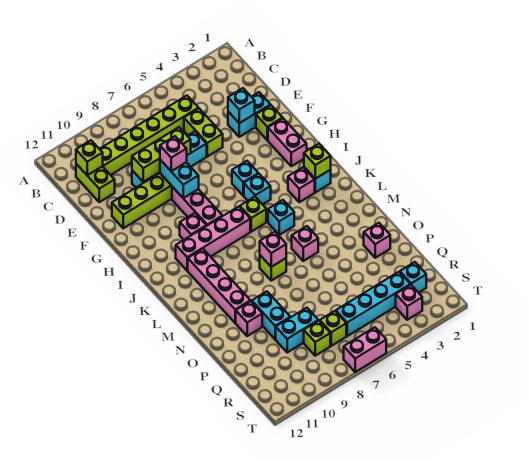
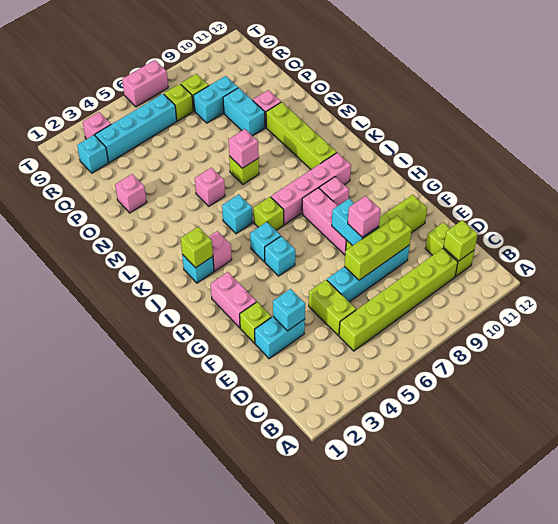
pink 1x4 brick [188,249,250,323] -> lime 1x4 brick [266,102,337,169]

